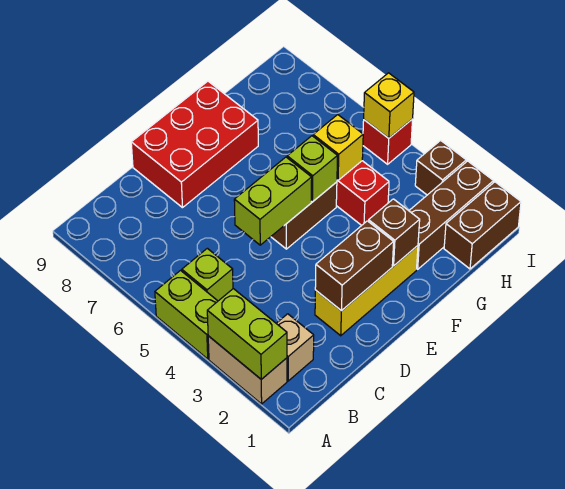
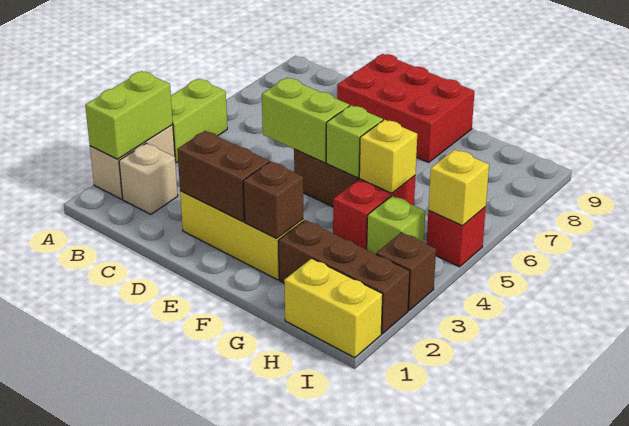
lime 1x1 brick [182,248,233,301] -> lime 1x1 brick moved to [367,196,425,254]
brown 1x2 brick [444,182,521,269] -> yellow 1x2 brick [284,258,383,358]

